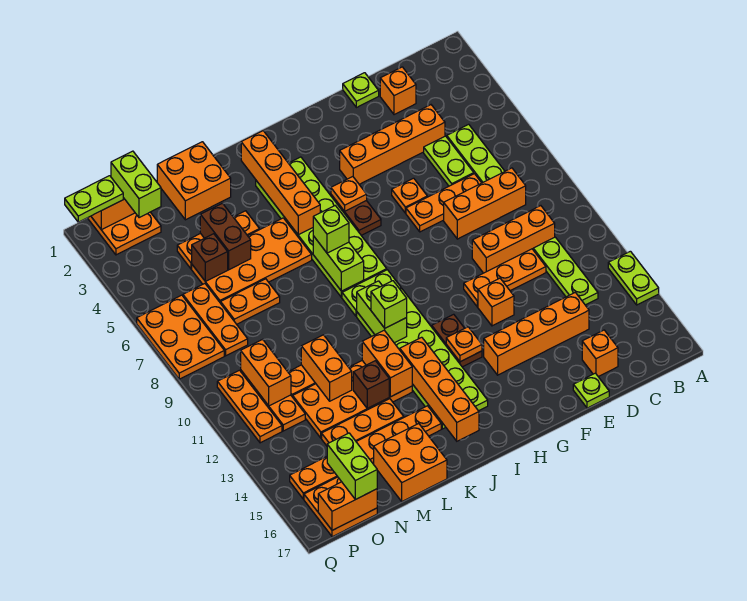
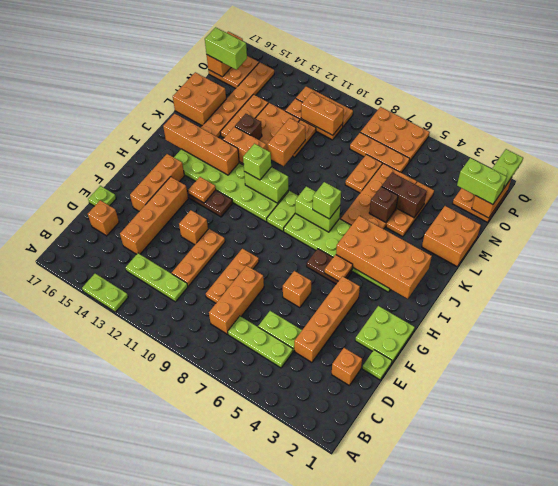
orange 1x3 brick [472,206,555,273] -> orange 1x3 brick moved to [130,154,184,211]
orange 1x3 plate [406,174,481,232] -> orange 1x3 plate moved to [206,249,259,303]
none -> lime 2x2 plate [355,306,415,362]
orange 1x1 plate [392,178,427,213] -> orange 1x1 brick [283,271,311,308]
orange 1x4 brick [241,131,320,235] -> orange 2x4 brick [336,216,432,299]
orange 1x2 brick [301,335,352,401] -> orange 1x2 brick turned to [268,118,305,166]
brown 1x1 brick [192,234,228,282] -> brown 1x1 brick moved to [369,186,398,222]

